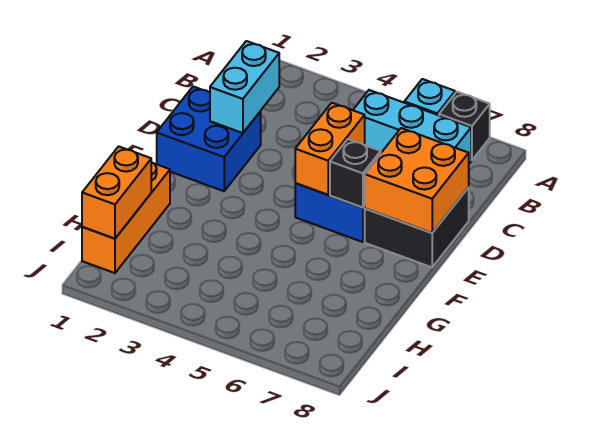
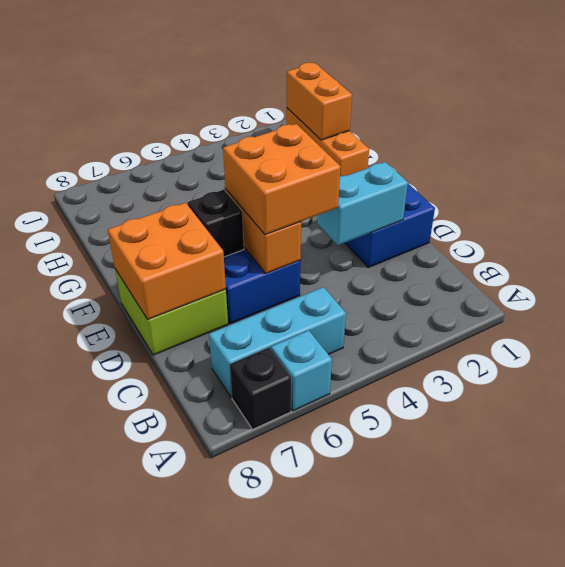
cyan 1x2 brick [210,41,279,133] -> cyan 1x2 brick turned to [317,162,408,245]
none -> orange 2x2 brick [223,124,341,235]
black 2x2 brick [365,188,469,267] -> lime 2x2 brick [115,269,228,355]

